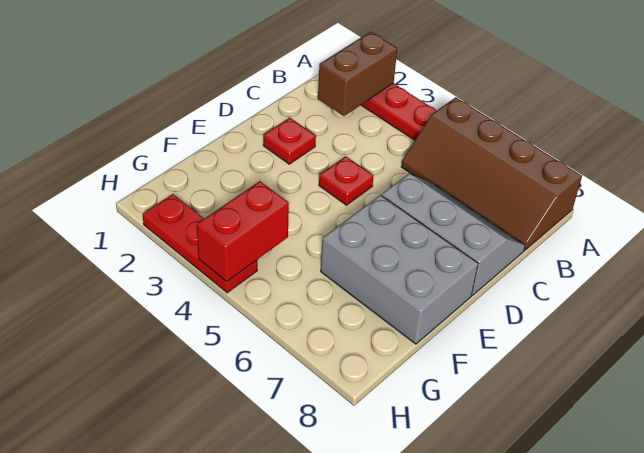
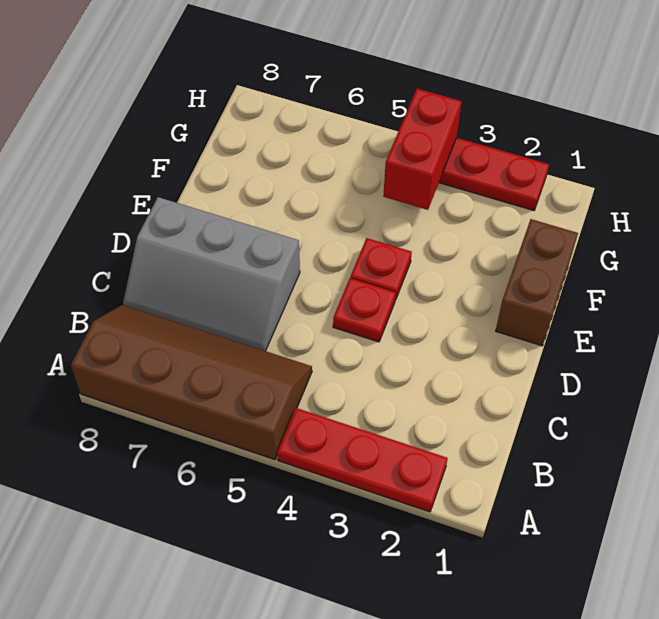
brown 1x2 brick [318,32,397,116] -> brown 1x2 brick moved to [496,219,578,346]
red 1x1 plate [263,118,316,164] -> red 1x1 plate moved to [350,238,412,300]
grey 2x3 brick [321,195,478,344] -> none

